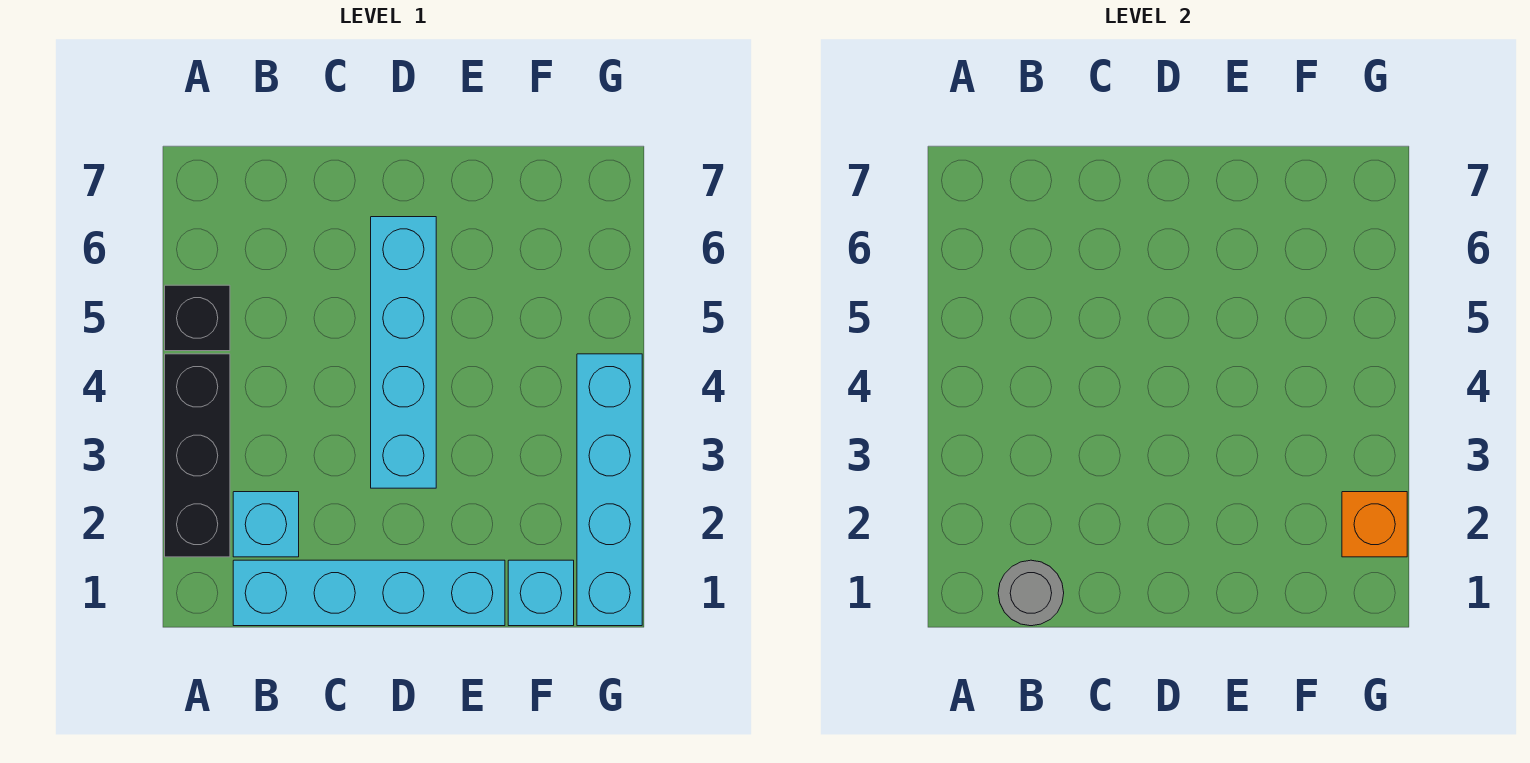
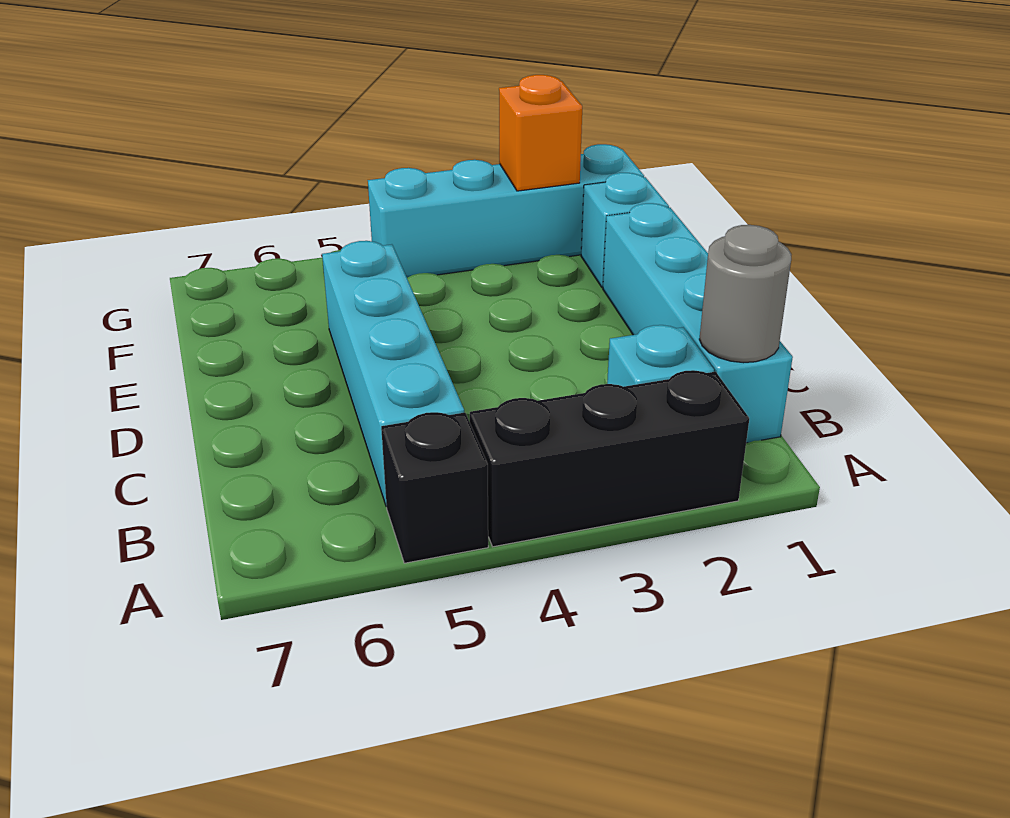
cyan 1x4 brick [371,217,436,488] -> cyan 1x4 brick turned to [322,241,464,506]

